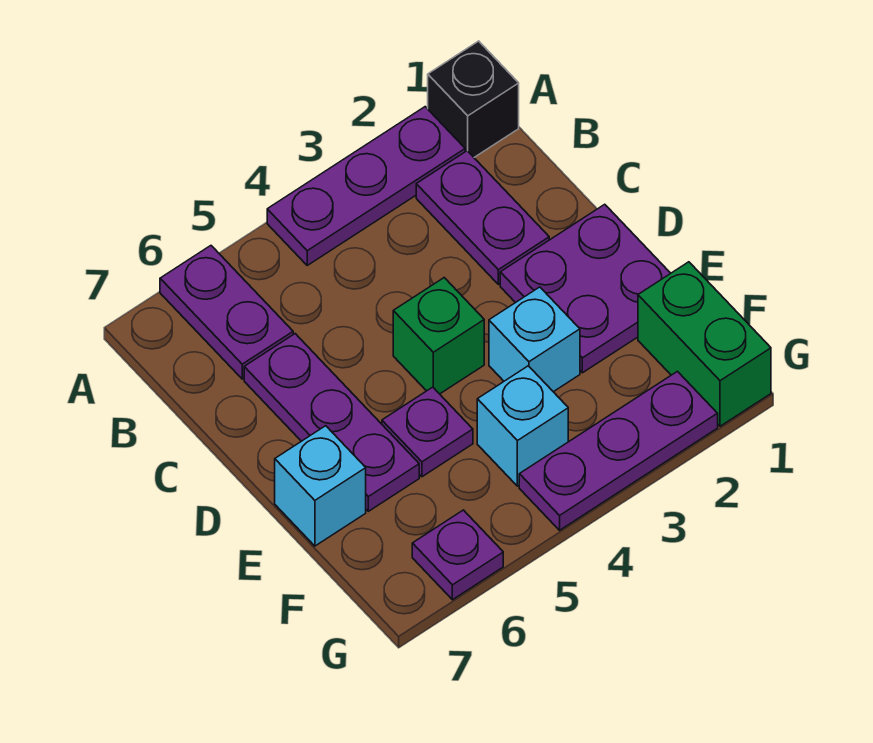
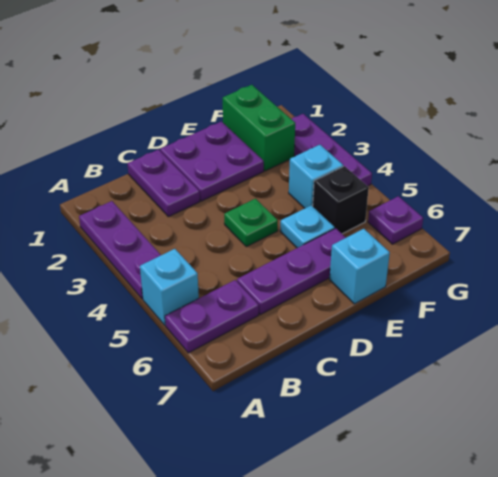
black 1x1 brick [428,41,519,157] -> black 1x1 brick moved to [313,166,369,234]
purple 1x2 plate [416,151,549,284] -> purple 1x2 plate turned to [128,150,200,217]
green 1x1 brick [393,278,484,394] -> green 1x1 plate [224,199,278,247]
cyan 1x1 brick [489,287,580,392] -> cyan 1x1 brick moved to [140,249,199,325]
purple 1x1 plate [382,387,473,477] -> cyan 1x1 plate [280,205,335,248]
green 1x2 brick [638,262,771,426] -> green 1x2 brick turned to [223,85,295,171]

